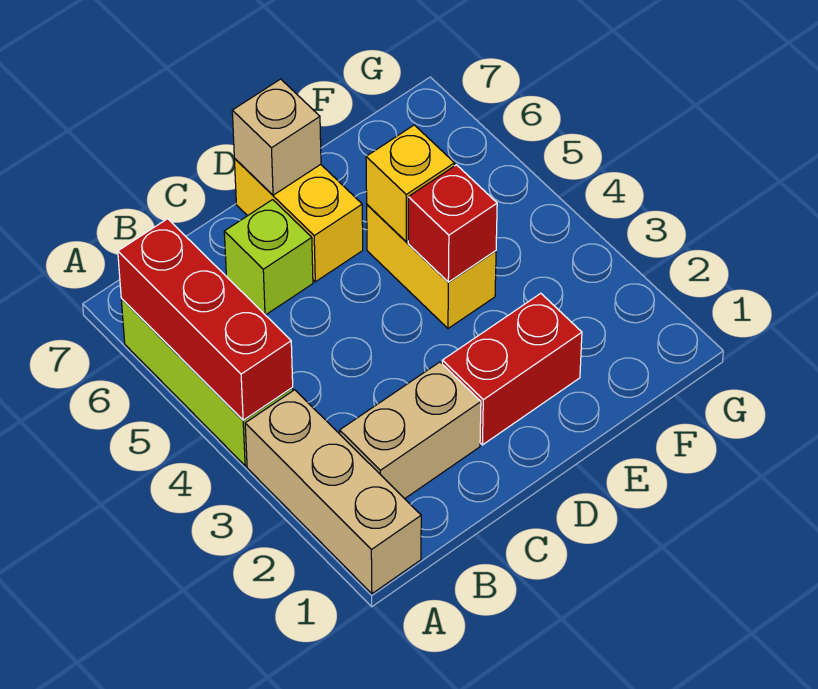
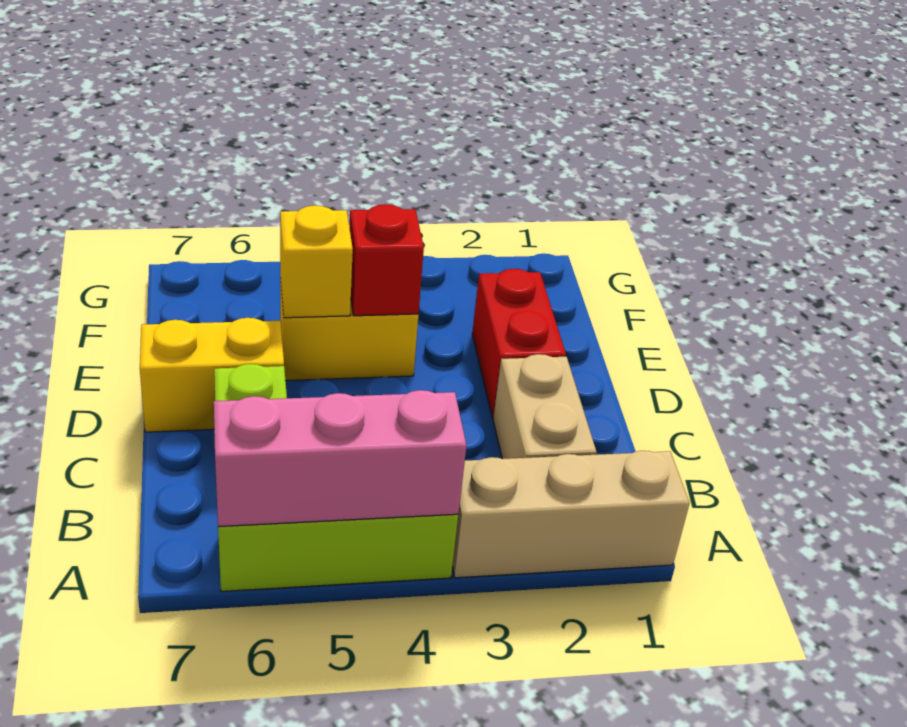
red 1x3 brick [118,219,293,420] -> pink 1x3 brick [214,390,466,527]
tan 1x1 brick [232,79,321,195] -> none

